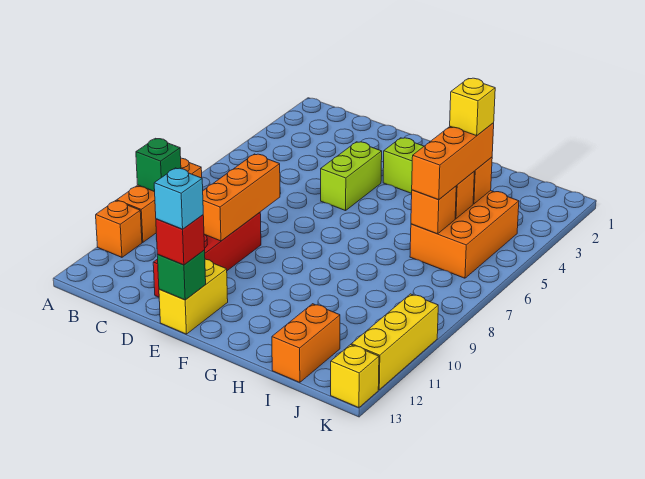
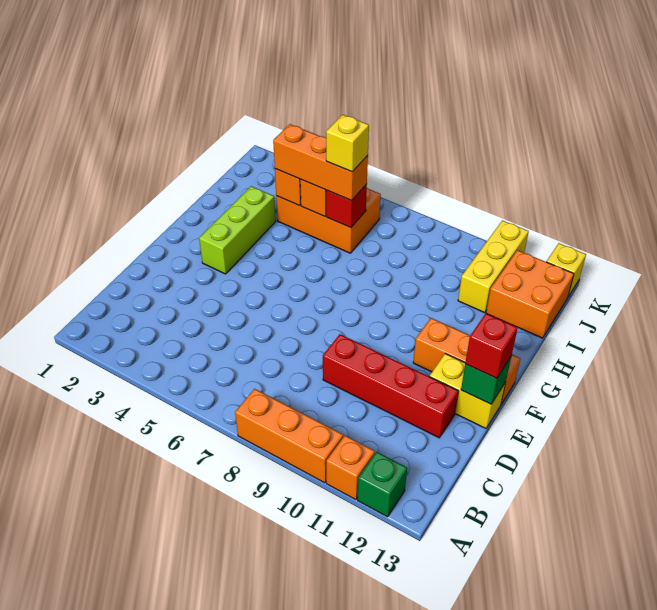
green 1x1 brick [136,138,181,192] -> green 1x1 brick moved to [357,452,407,517]
orange 1x3 brick [203,154,280,241] -> orange 1x3 brick moved to [413,318,520,404]
lime 1x2 brick [321,142,382,211] -> none
cyan 1x1 brick [154,168,203,229] -> none
yellow 1x1 brick [450,78,495,136] -> yellow 1x1 brick moved to [326,115,369,172]
orange 1x1 brick [411,186,456,234] -> red 1x1 brick [326,184,367,228]
orange 1x2 brick [272,304,340,382] -> orange 2x2 brick [486,250,574,338]
yellow 1x3 brick [351,294,438,390] -> yellow 1x3 brick turned to [458,220,529,313]

